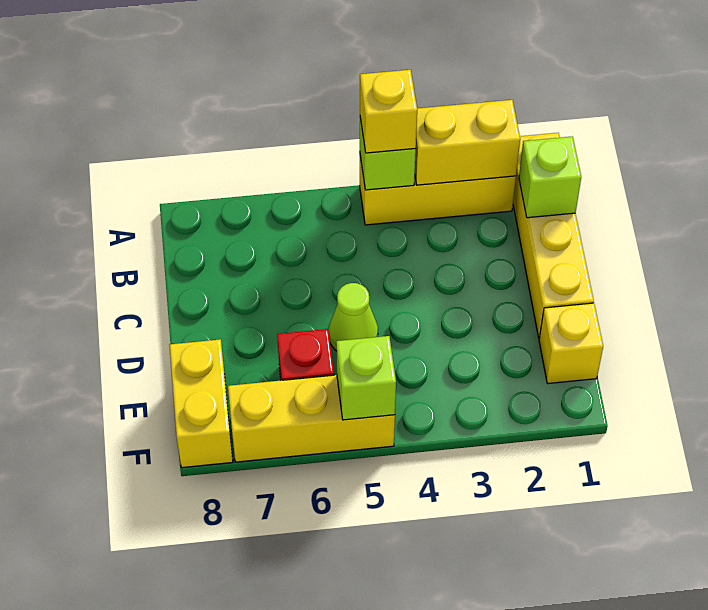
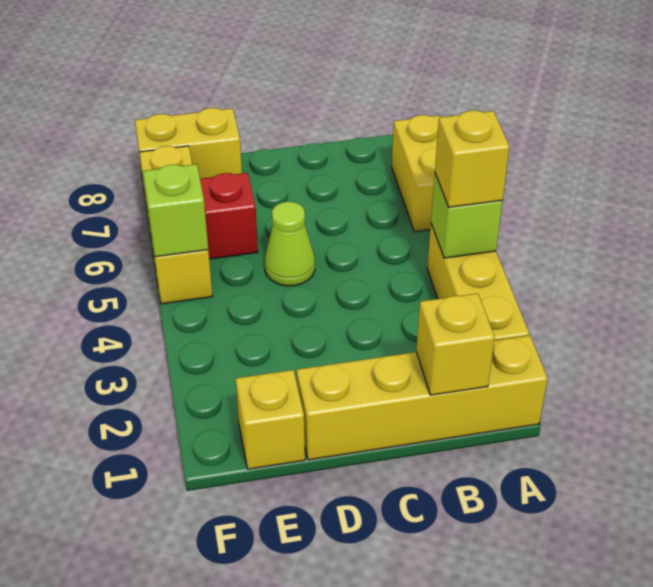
yellow 1x2 brick [415,100,520,185] -> yellow 1x2 brick moved to [392,115,441,232]
lime 1x1 brick [519,136,581,218] -> yellow 1x1 brick [416,293,495,395]

